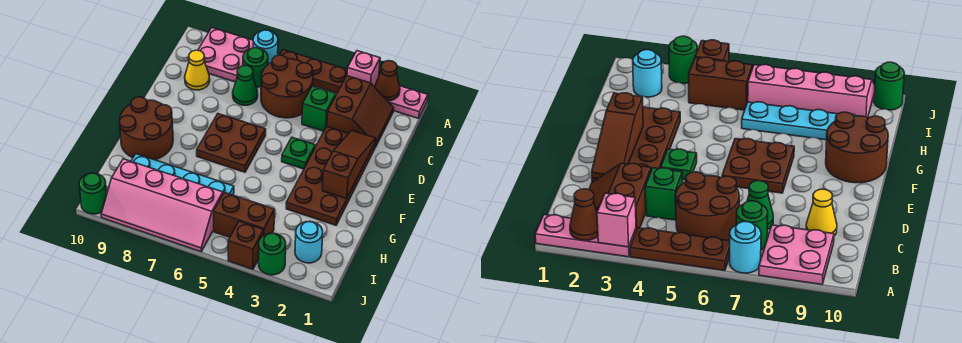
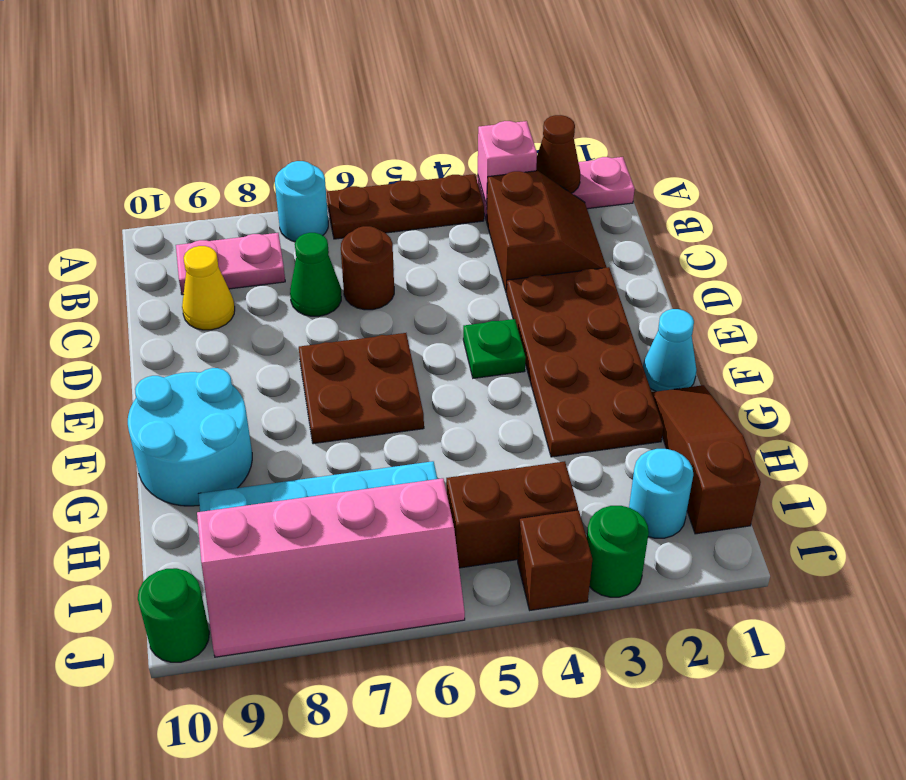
pink 2x2 plate [198,28,253,82] -> pink 1x2 plate [176,233,285,295]
brown 2x2 round brick [261,55,313,118] -> brown 1x1 round brick [341,226,394,310]
green 1x1 round brick [243,48,268,87] -> none
green 1x1 brick [302,86,336,131] -> none
brown 1x3 slope [322,131,376,199] -> brown 1x3 slope moved to [652,385,761,534]
none -> cyan 1x1 cone [643,309,697,392]
brown 2x2 round brick [120,97,173,160] -> cyan 2x2 round brick [128,368,252,506]

